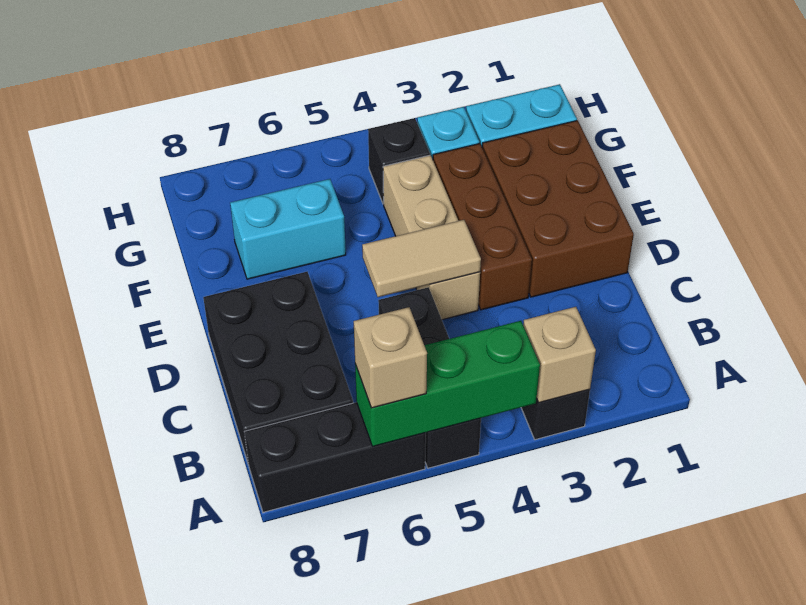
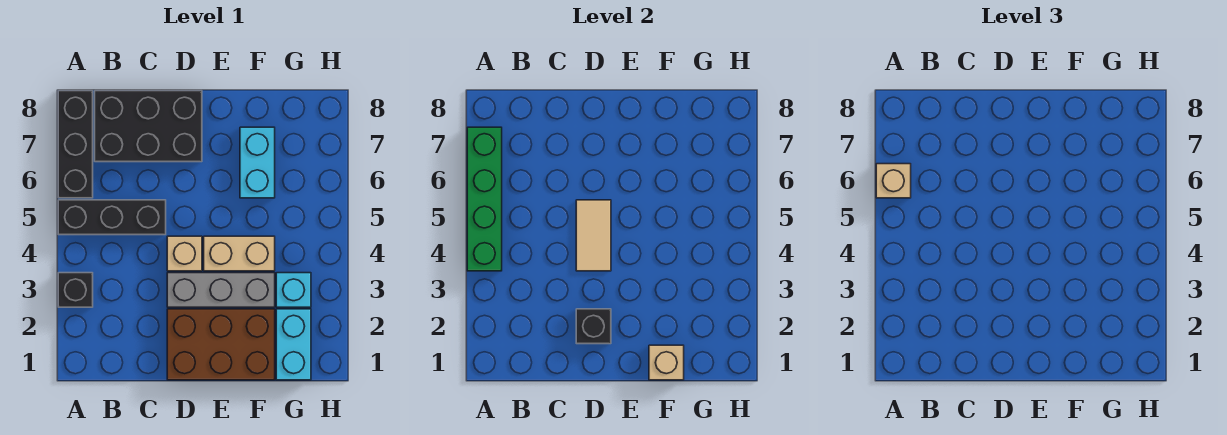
tan 1x1 brick [523,307,596,403] -> tan 1x1 brick moved to [649,345,684,380]
green 1x3 brick [355,321,540,446] -> green 1x4 brick [467,127,502,271]
brown 1x3 brick [433,144,532,310] -> grey 1x3 brick [167,273,275,307]
black 1x1 brick [368,118,430,204] -> black 1x1 brick moved to [576,309,611,344]

